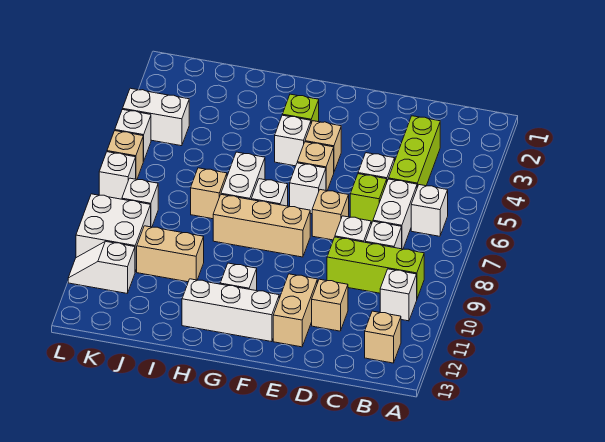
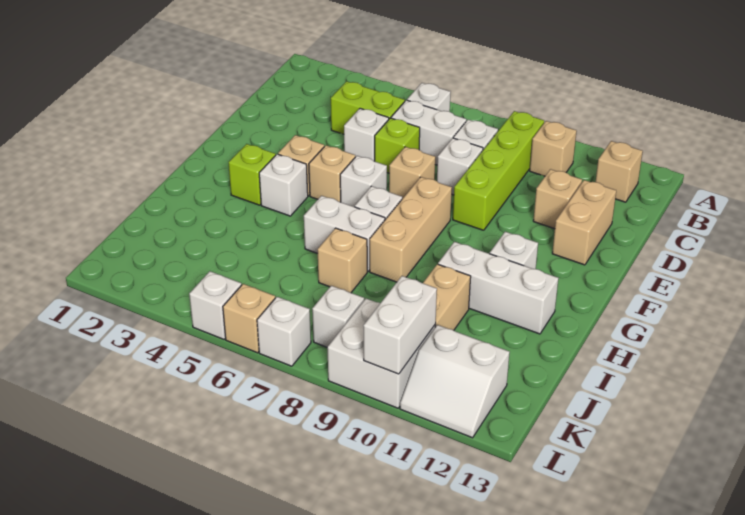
lime 1x3 brick [327,237,424,298] -> lime 1x4 brick [453,111,544,230]
white 1x1 brick [380,269,417,321] -> tan 1x1 brick [530,121,577,176]
lime 1x3 brick [389,116,440,187] -> lime 1x2 brick [331,81,405,134]
tan 1x2 brick [273,274,317,347] -> tan 1x2 brick turned to [552,180,616,265]
white 1x3 brick [182,279,279,342] -> white 1x3 brick turned to [438,242,558,334]
white 1x2 brick [123,88,189,146] -> white 1x2 brick moved to [363,276,437,374]
white 1x2 slope [68,241,135,293] -> white 2x2 slope [400,325,510,438]

